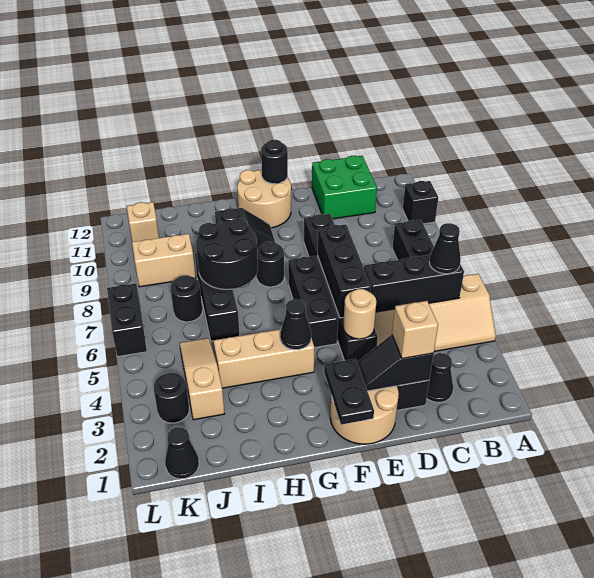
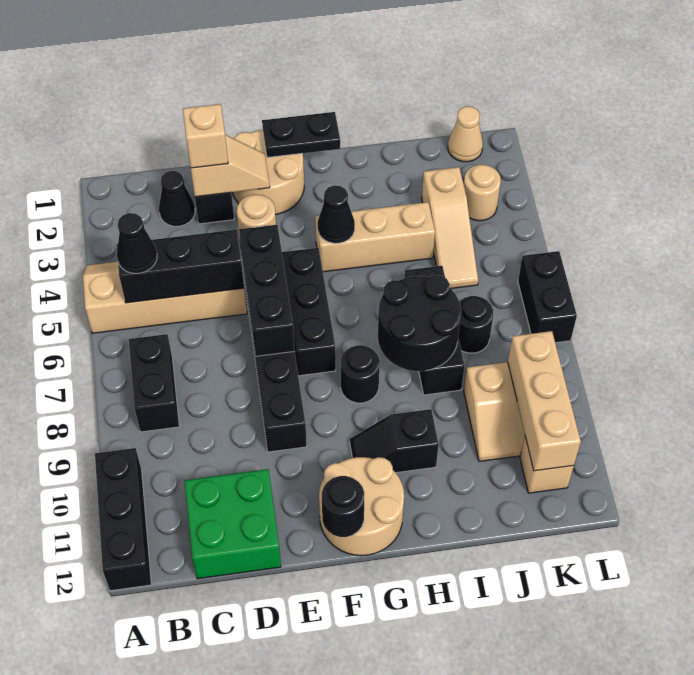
black 1x1 brick [403,181,438,224] -> black 1x3 brick [95,448,151,591]
black 1x2 slope [357,335,434,391] -> tan 1x2 slope [191,135,270,197]
black 1x2 plate [324,359,374,425] -> black 1x2 plate turned to [262,112,340,157]
black 1x1 cone [165,427,199,479] -> tan 1x1 cone [448,106,483,162]
black 1x1 round brick [154,373,189,423] -> tan 1x1 round brick [464,165,501,221]
none -> tan 1x3 brick [508,331,581,471]

